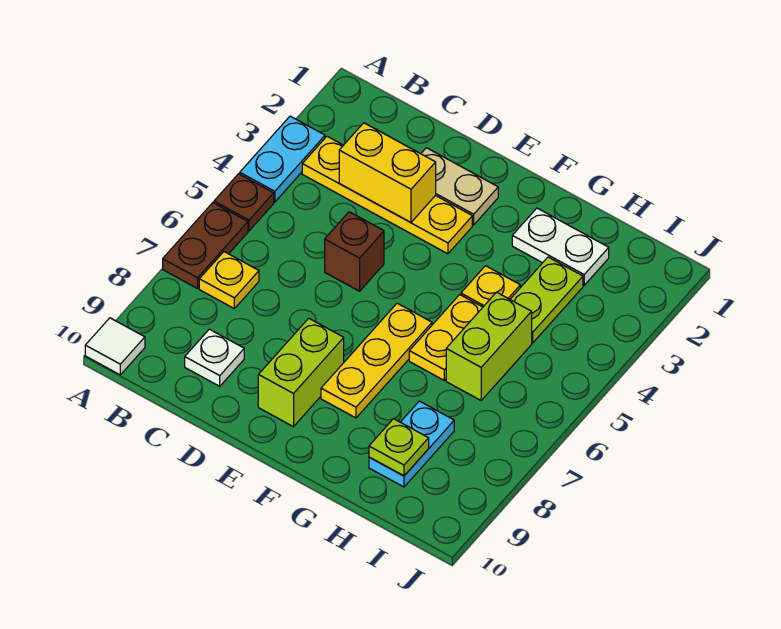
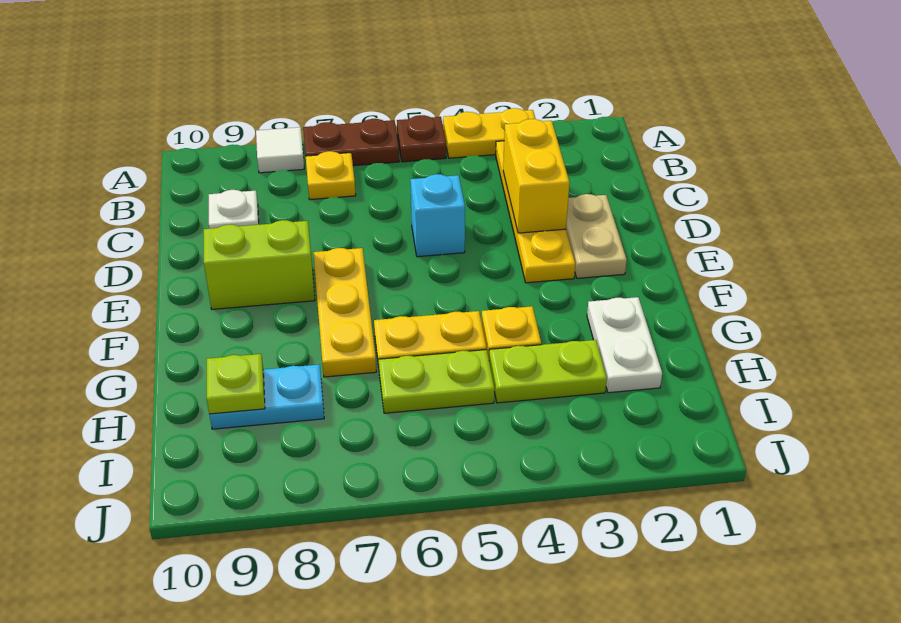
cyan 1x2 plate [240,116,325,202] -> yellow 1x2 plate [443,108,535,158]
white 1x1 tile [85,318,145,375] -> white 1x1 tile moved to [256,127,304,173]
brown 1x1 brick [325,212,384,291] -> cyan 1x1 brick [410,174,465,257]
yellow 1x3 plate [321,303,432,418] -> yellow 1x3 plate turned to [313,248,376,377]
lime 1x2 brick [446,292,532,400] -> lime 1x2 plate [379,350,494,413]

